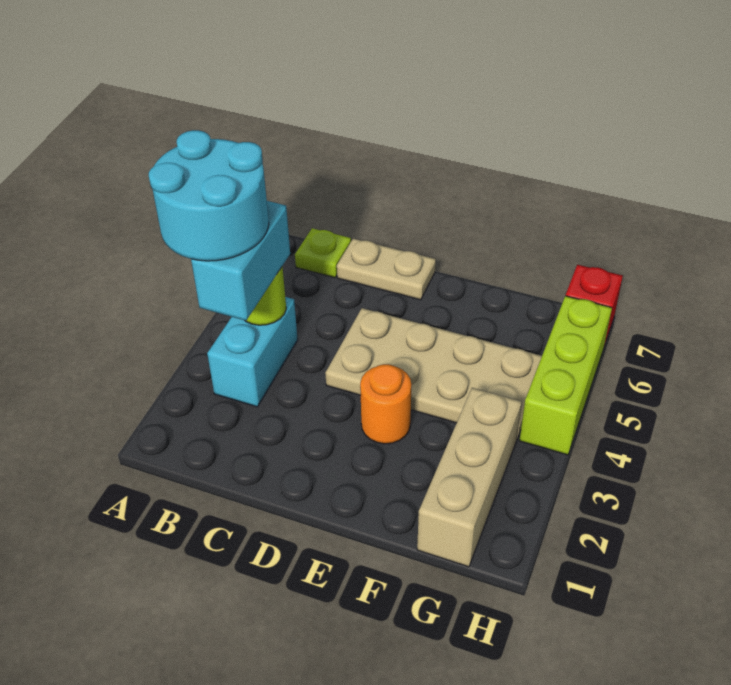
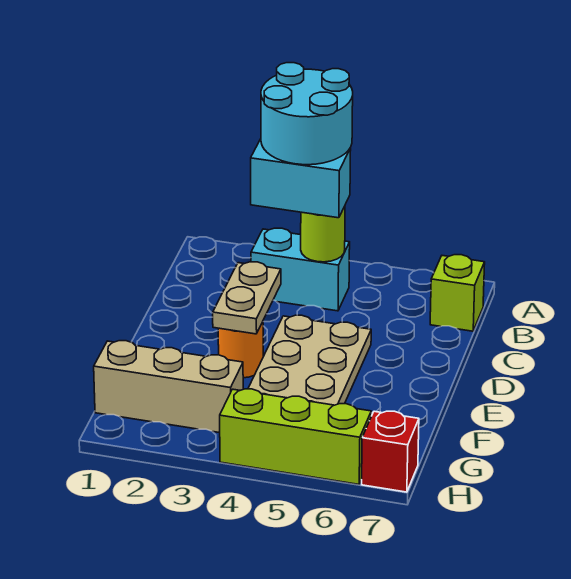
lime 1x1 plate [295,228,351,278] -> lime 1x1 brick [430,255,485,331]
tan 1x2 plate [337,239,436,300] -> tan 1x2 plate moved to [213,262,281,334]

